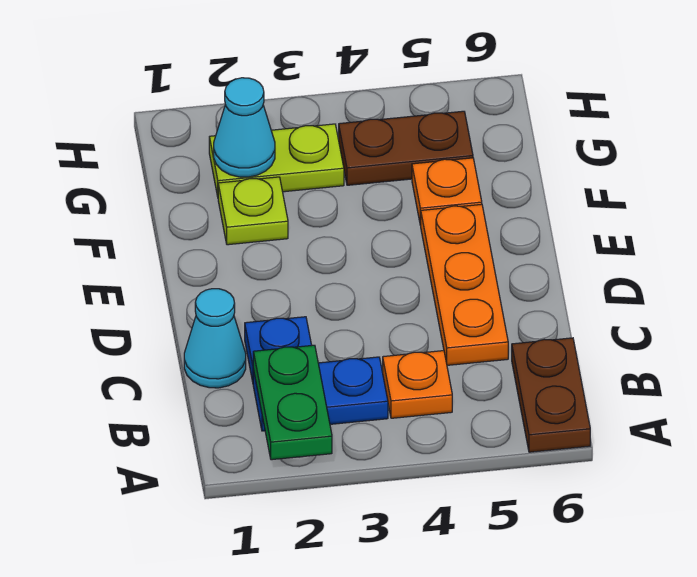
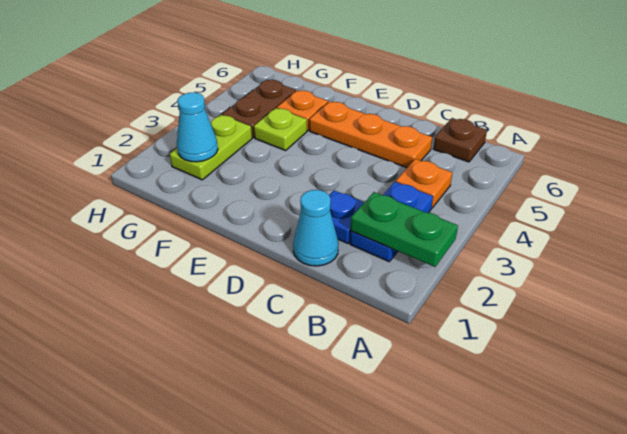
brown 1x2 plate [512,338,590,452] -> brown 1x1 plate [433,118,487,162]
lime 1x1 plate [218,177,288,245] -> lime 1x1 plate moved to [254,108,307,151]

